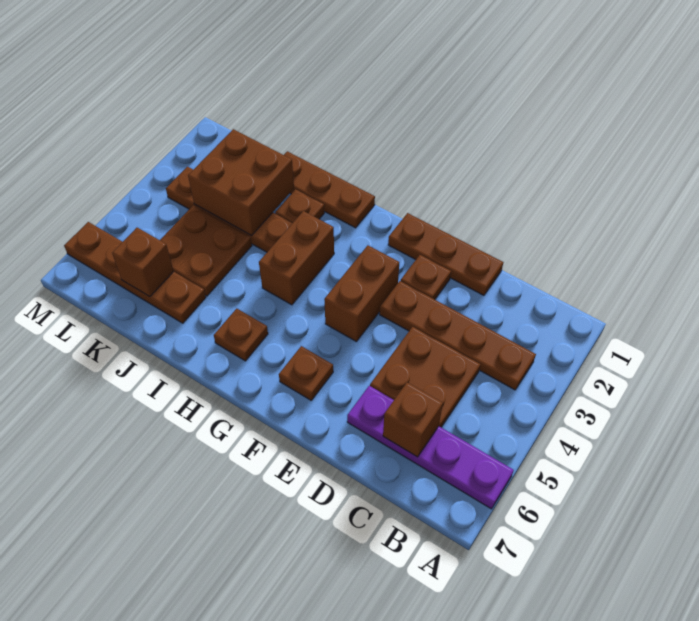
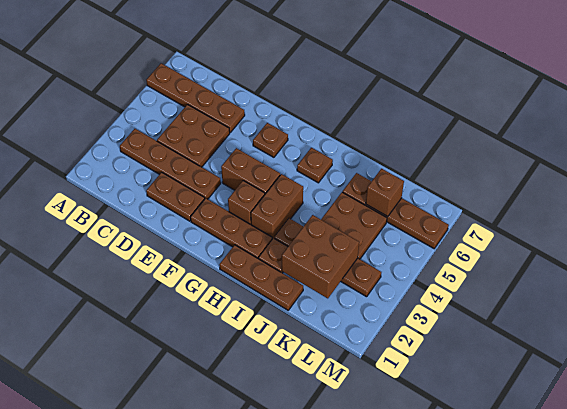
purple 1x4 plate [347,386,514,509] -> brown 1x4 plate [146,63,245,132]
brown 1x1 brick [383,383,443,457] -> brown 1x1 brick moved to [228,181,265,225]
brown 1x3 plate [388,213,503,295] -> brown 1x3 plate moved to [190,198,272,258]
brown 1x1 plate [401,255,451,300] -> brown 1x2 plate [146,172,205,221]
brown 1x2 brick [324,245,399,342] -> brown 1x2 brick turned to [221,148,280,194]

